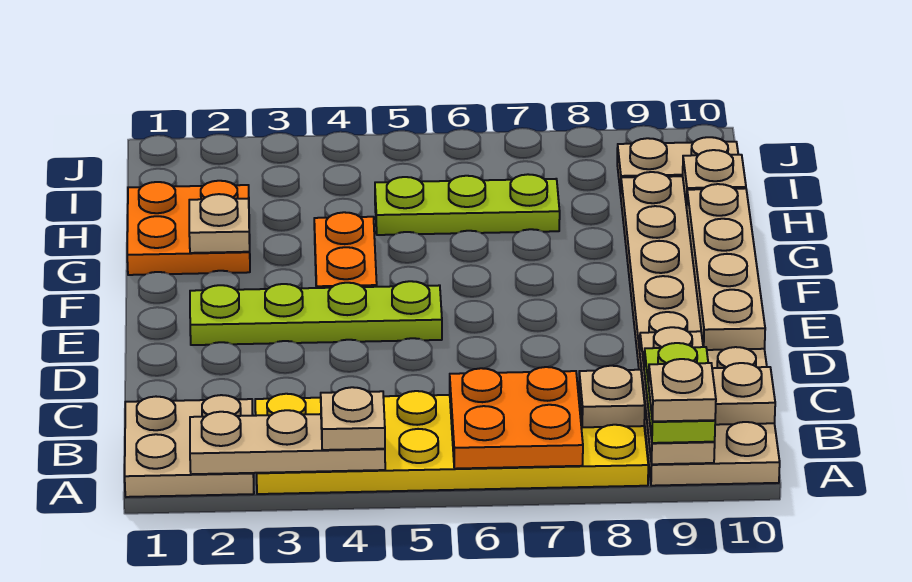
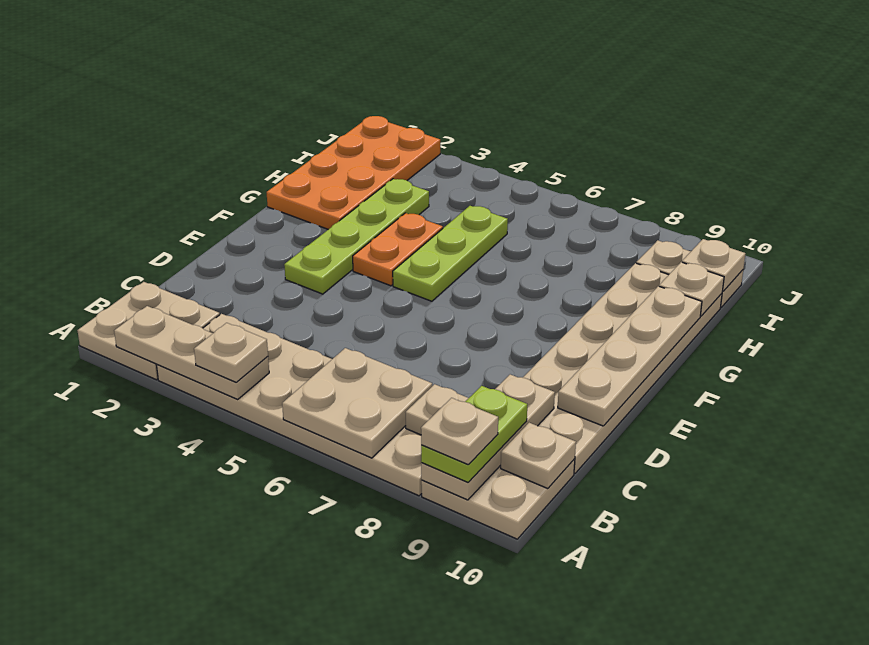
yellow 2x6 plate [255,391,648,494] -> tan 2x6 plate [157,314,422,496]
orange 2x2 plate [450,367,583,469] -> tan 2x2 plate [282,348,432,458]
lime 1x4 plate [190,281,442,345] -> lime 1x4 plate turned to [284,179,429,294]
orange 2x2 plate [127,181,250,275] -> orange 2x4 plate [267,116,440,229]
tan 1x1 plate [189,194,250,253] -> tan 1x1 plate moved to [682,239,745,291]
lime 1x3 plate [375,174,560,235] -> lime 1x3 plate turned to [393,206,508,301]

